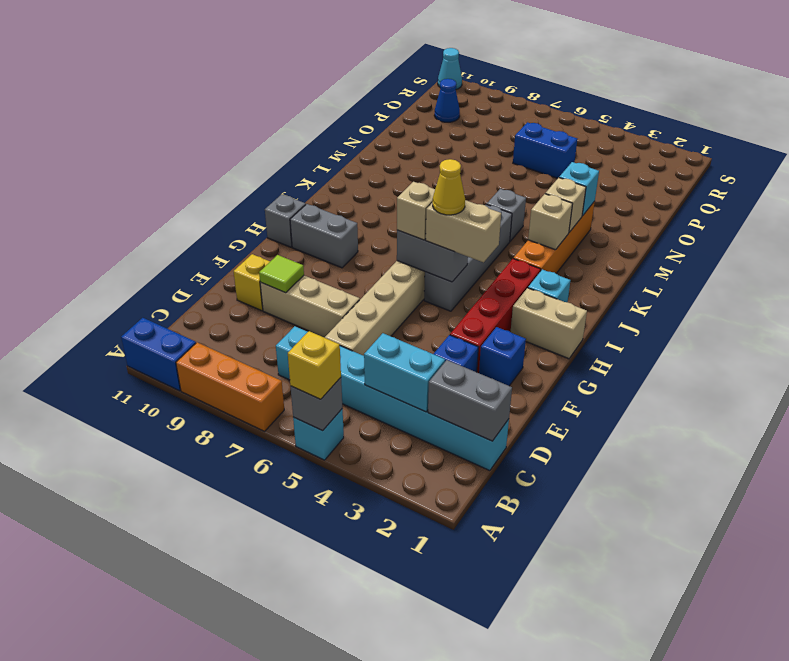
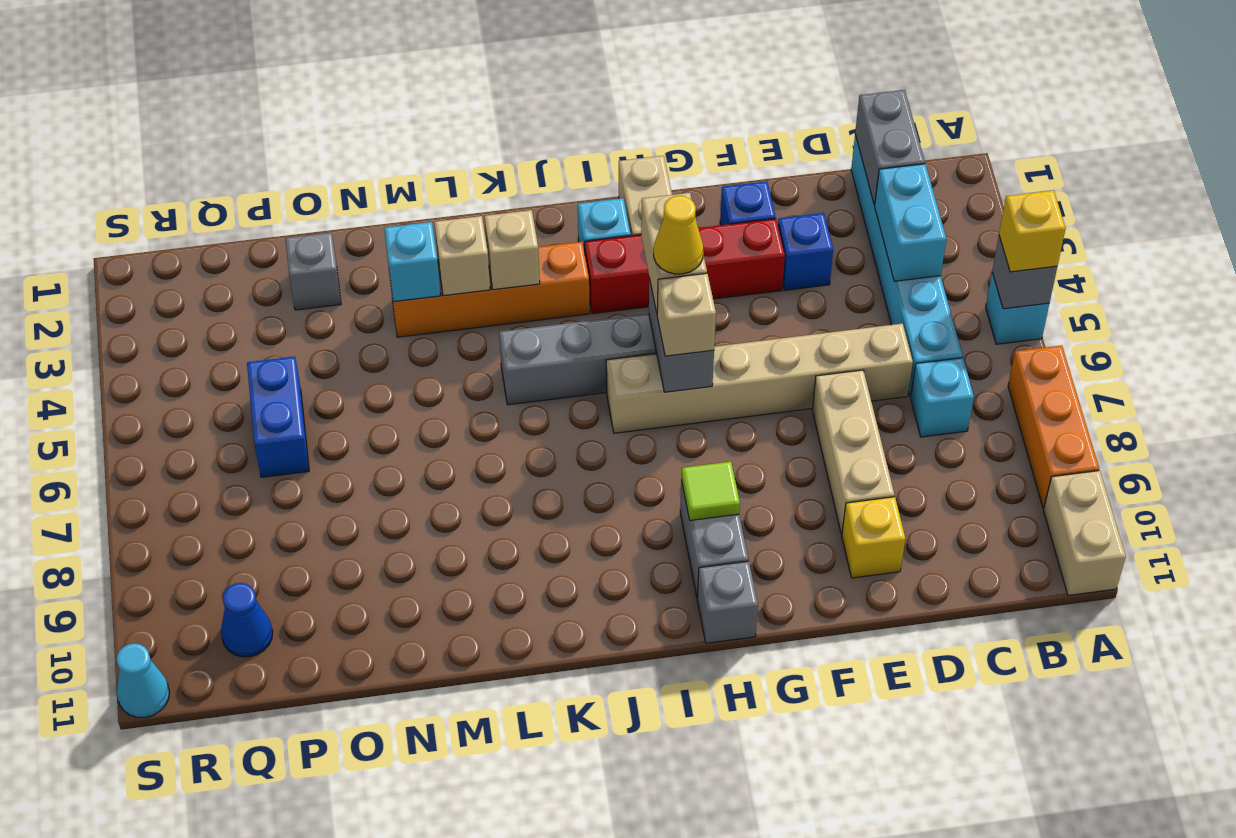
blue 1x2 brick [121,318,196,391] -> tan 1x2 brick [1044,471,1126,595]
lime 1x1 tile [259,255,304,293] -> lime 1x1 tile moved to [681,462,740,520]
grey 1x1 brick [487,189,526,241] -> grey 1x1 brick moved to [285,233,341,310]

